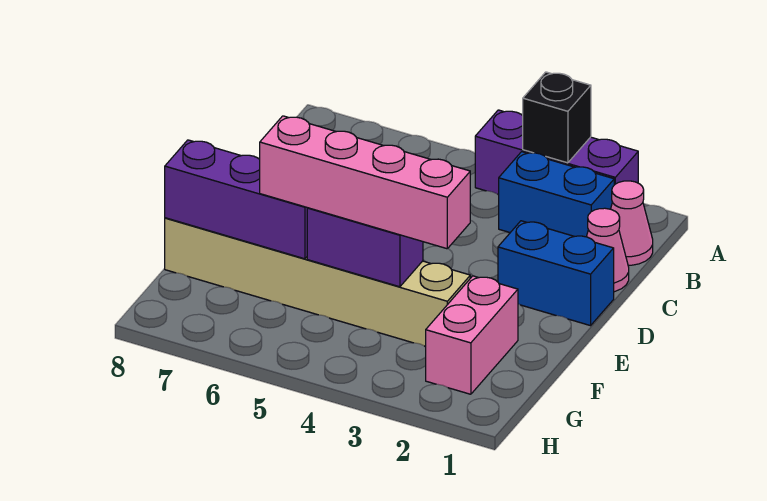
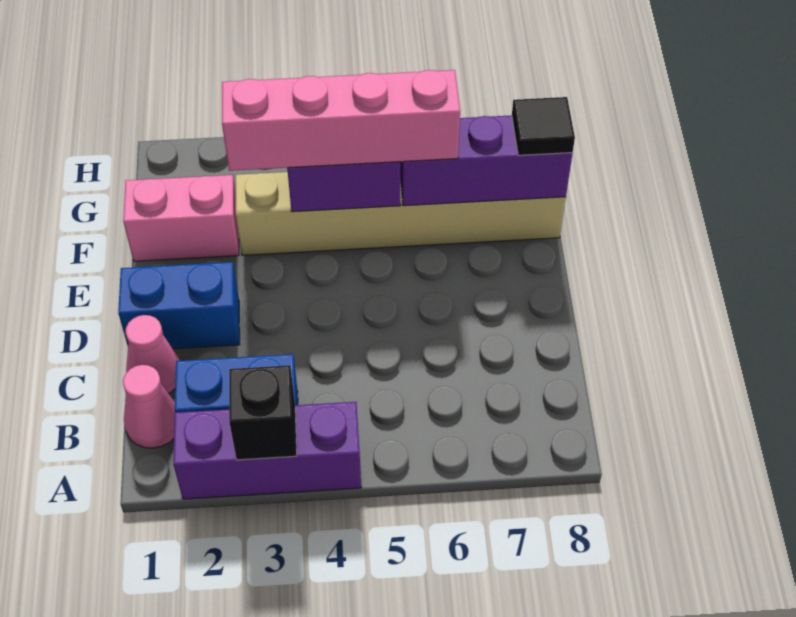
pink 1x2 brick [426,276,518,394] -> pink 1x2 brick turned to [123,175,239,261]
none -> black 1x1 tile [512,97,575,155]

